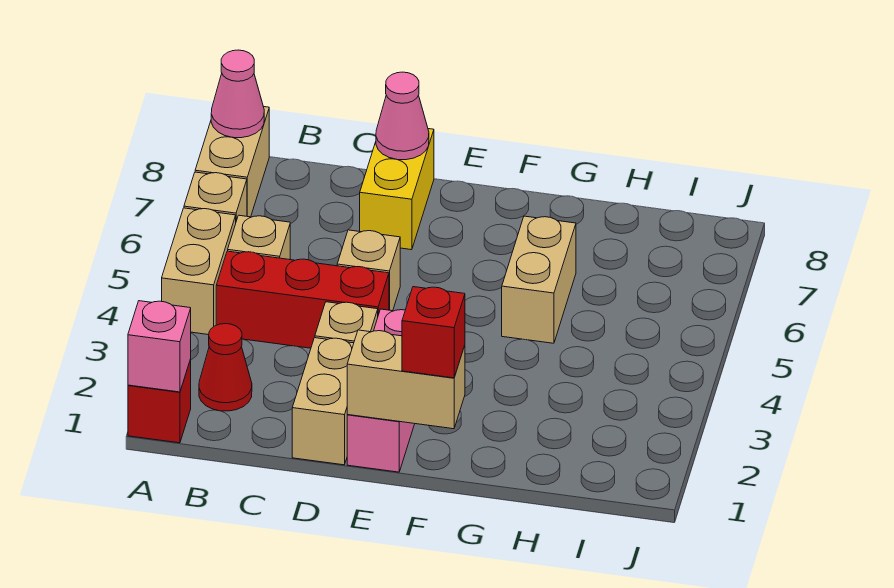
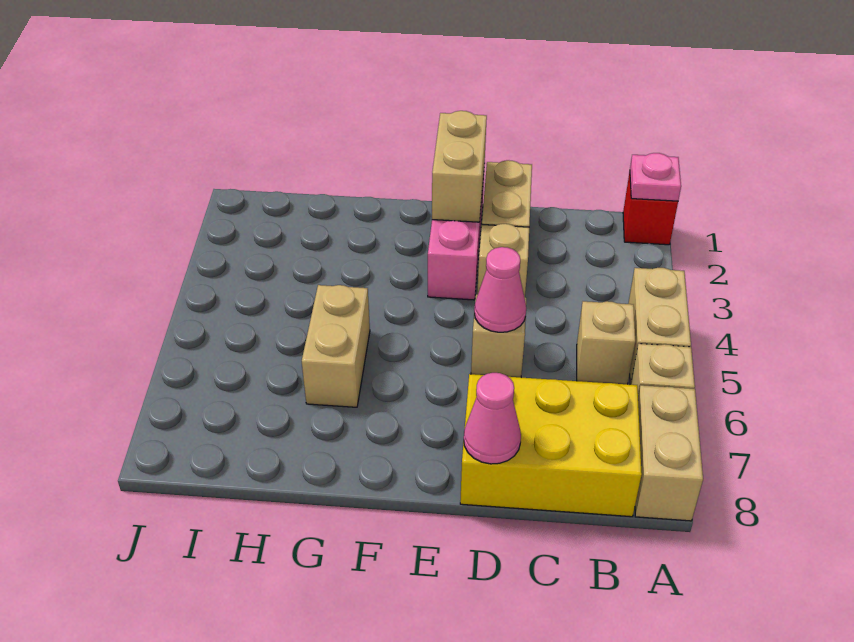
pink 1x1 brick [128,301,191,392] -> pink 1x1 plate [630,153,681,201]
pink 1x1 cone [211,50,264,138] -> pink 1x1 cone moved to [474,247,526,332]
red 1x1 cone [199,324,252,411] -> none
red 1x3 brick [216,251,389,348] -> none
yellow 1x2 brick [360,129,434,250] -> yellow 2x3 brick [460,374,642,517]
tan 1x2 brick [347,330,465,429] -> tan 1x2 brick turned to [432,111,487,222]
red 1x1 brick [402,287,465,378] -> none

